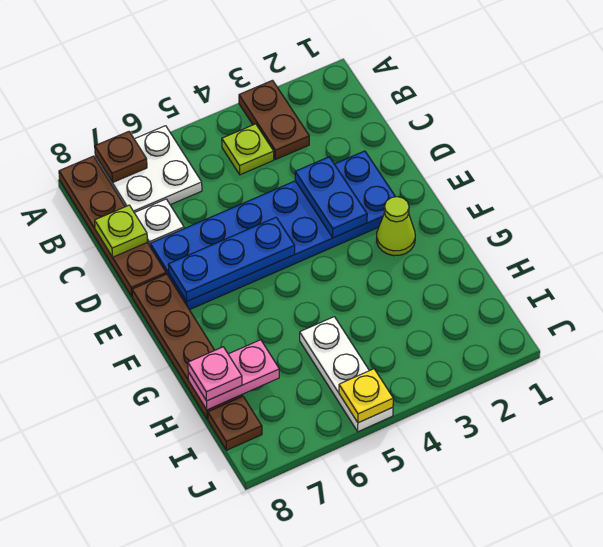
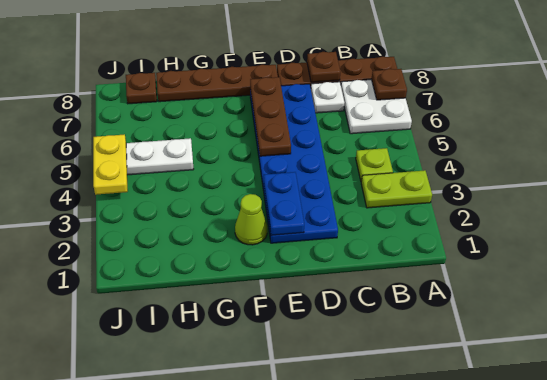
brown 1x2 plate [239,80,309,160] -> lime 1x2 plate [361,170,432,208]
lime 1x1 plate [95,205,147,257] -> brown 1x1 plate [307,52,341,82]
blue 1x2 plate [295,157,367,238] -> blue 1x2 plate turned to [264,172,304,235]
blue 1x3 plate [168,217,295,301] -> brown 1x3 plate [250,77,291,156]
pink 1x2 plate [188,340,279,410] -> none
pink 1x1 plate [188,347,242,401] -> none
yellow 1x1 plate [339,369,393,423] -> yellow 1x2 plate [93,134,128,195]

